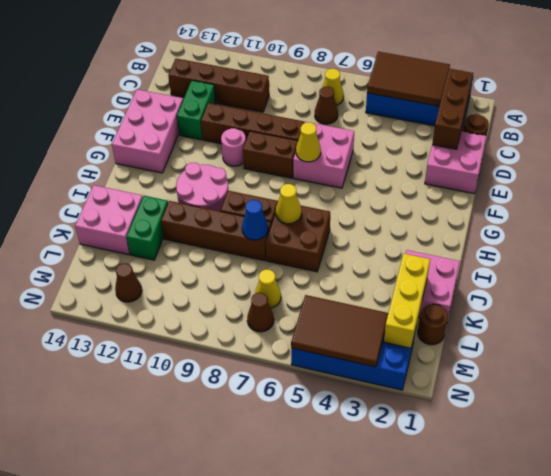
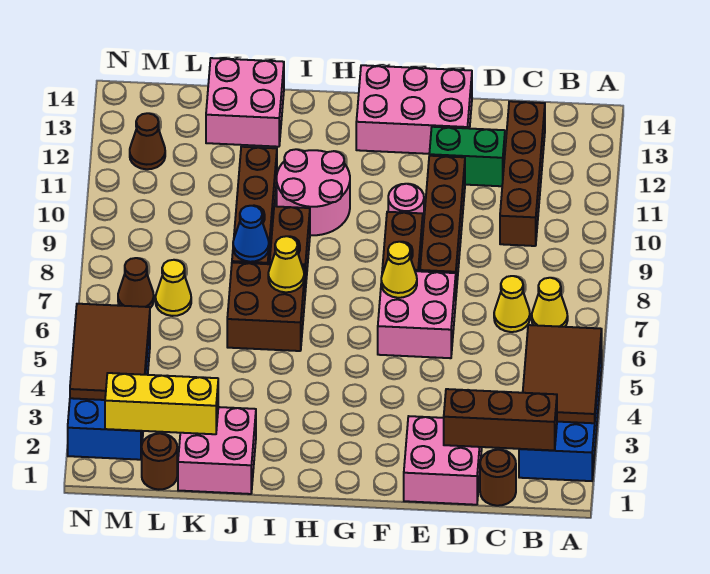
brown 1x1 cone [315,87,338,124] -> yellow 1x1 cone [494,276,530,332]
green 1x2 brick [127,196,168,260] -> none

